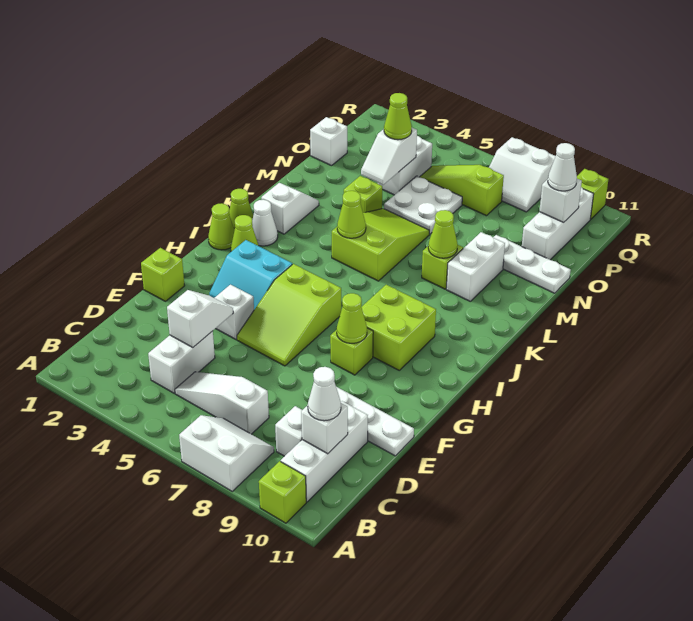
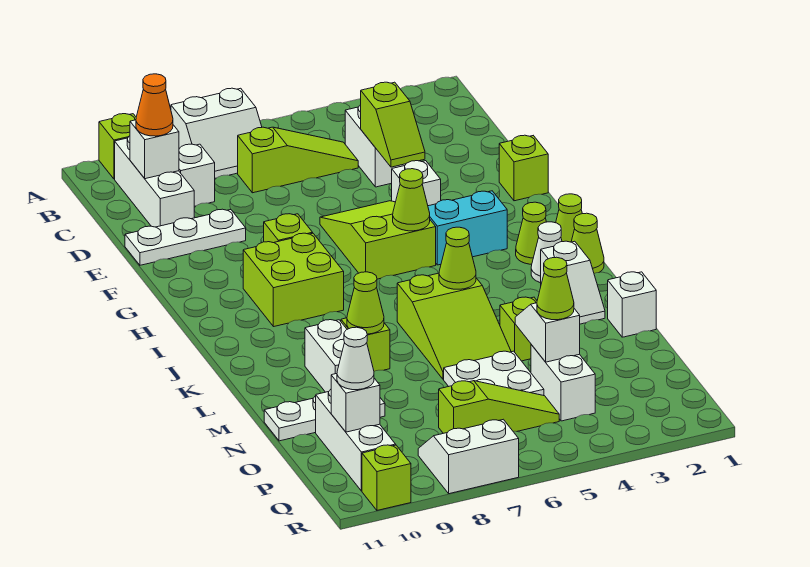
white 1x3 slope [175,372,269,434] -> lime 1x3 slope [238,127,358,193]
white 1x1 cone [308,367,341,421] -> orange 1x1 cone [136,74,173,136]
white 1x2 slope [167,290,233,348] -> lime 1x2 slope [361,82,425,167]
lime 1x1 cone [337,293,367,343] -> lime 1x1 cone moved to [393,169,430,231]
white 1x1 brick [310,117,347,166] -> white 1x1 brick moved to [608,272,656,337]

